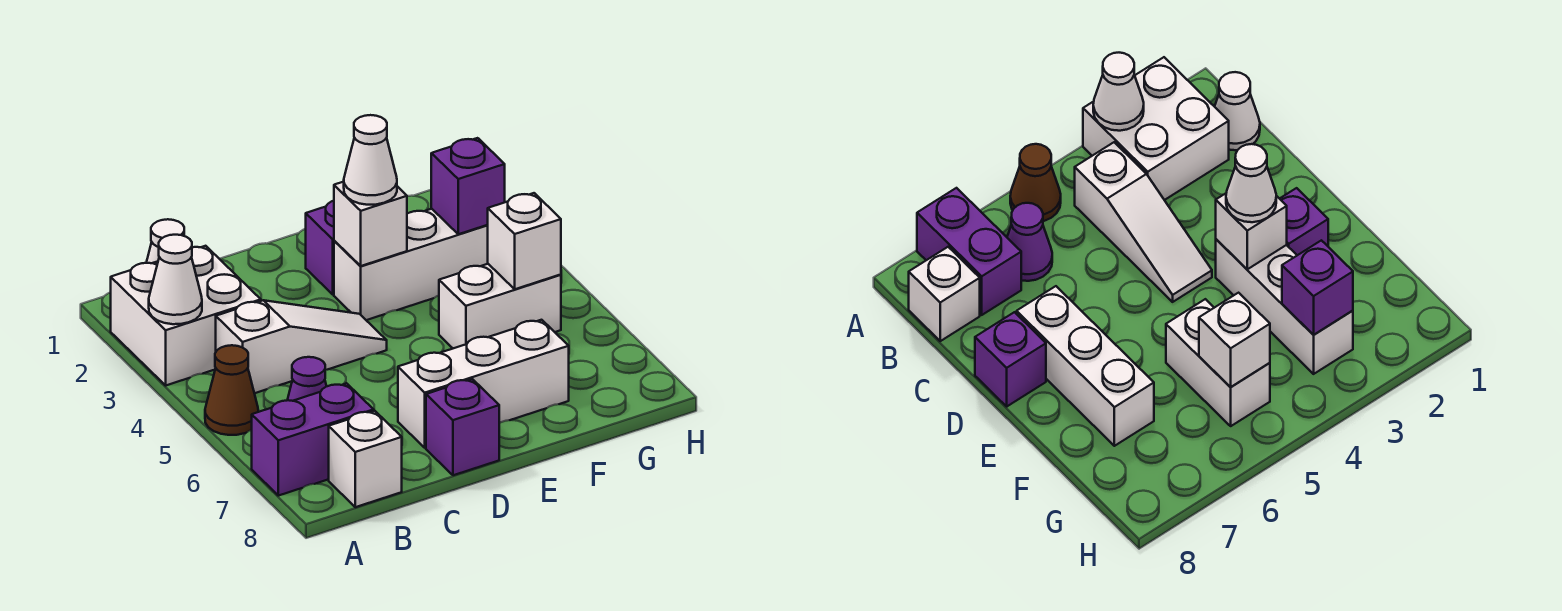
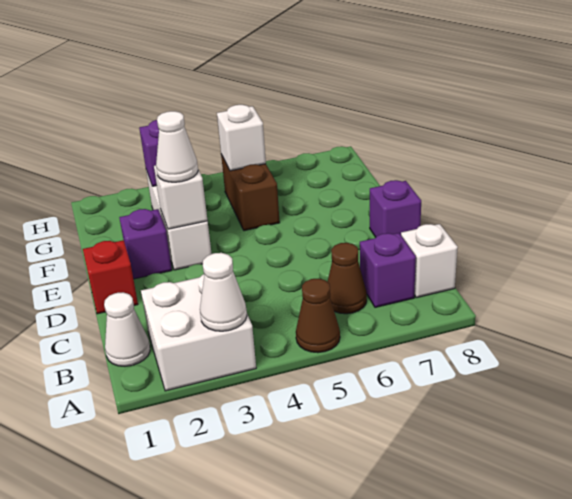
purple 1x2 brick [252,383,374,496] -> purple 1x1 brick [360,233,416,307]
white 1x3 slope [216,300,387,393] -> none
purple 1x1 cone [288,357,327,401] -> brown 1x1 cone [328,243,367,314]
none -> red 1x1 brick [83,240,138,314]
white 1x3 brick [398,320,569,448] -> none
white 1x2 brick [439,264,561,348] -> brown 1x2 brick [221,154,280,231]

